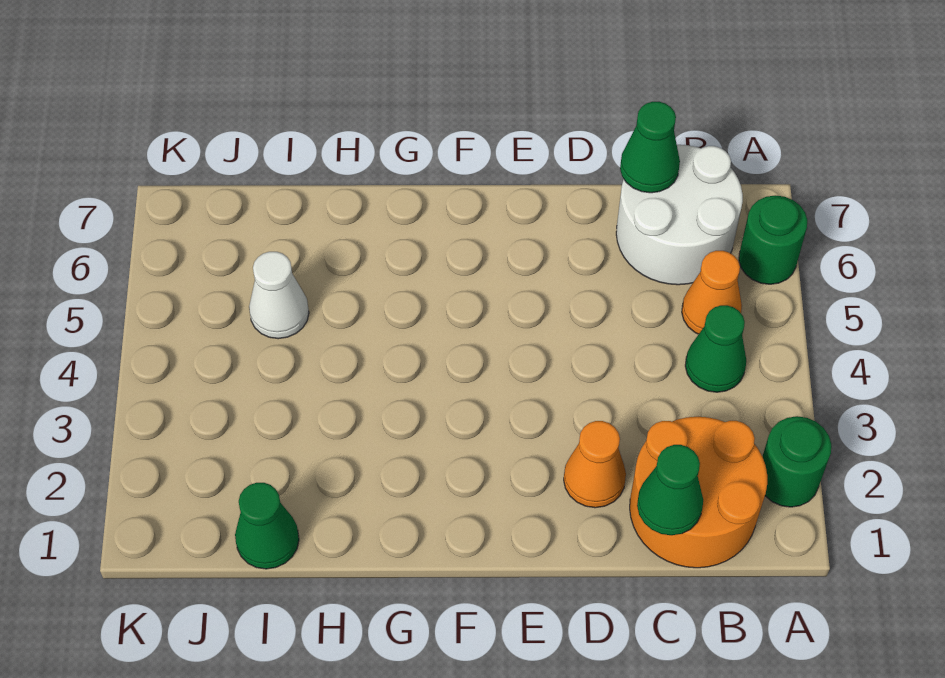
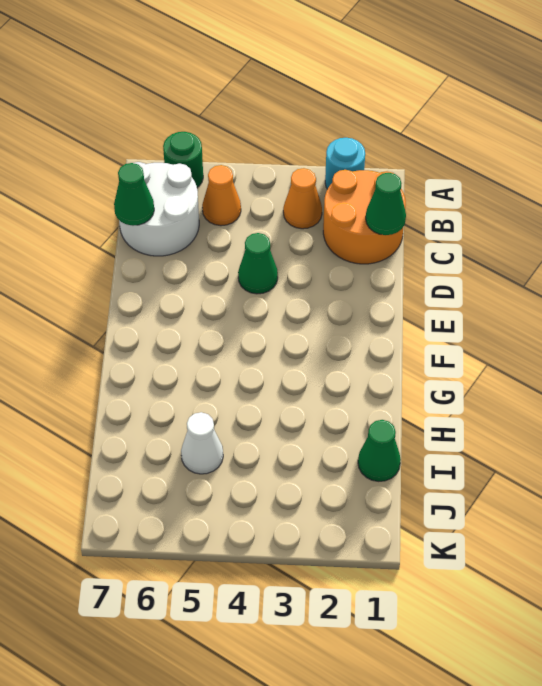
green 1x1 round brick [762,416,831,507] -> cyan 1x1 round brick [325,138,365,189]
green 1x1 cone [685,305,746,392] -> green 1x1 cone moved to [238,233,278,294]
orange 1x1 cone [564,421,626,508] -> orange 1x1 cone moved to [283,168,322,229]

